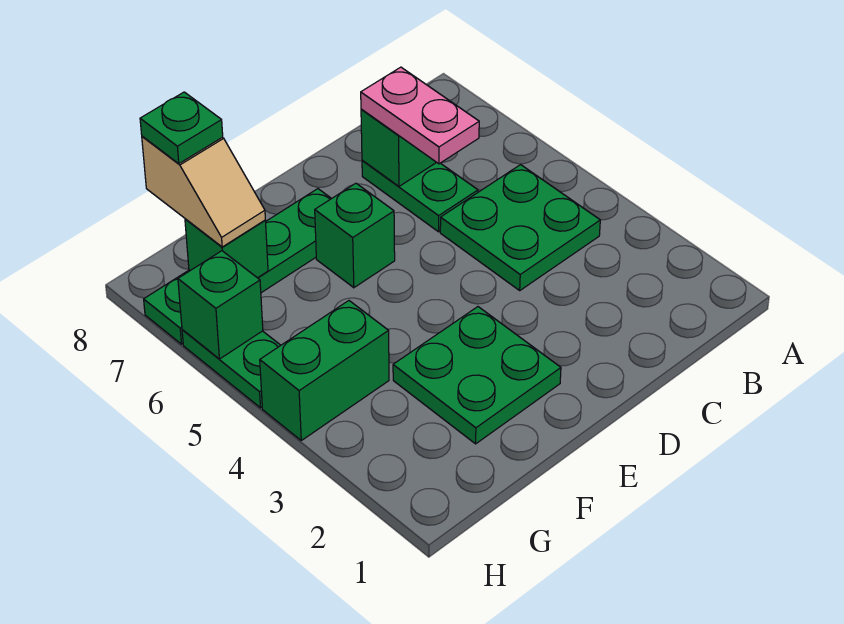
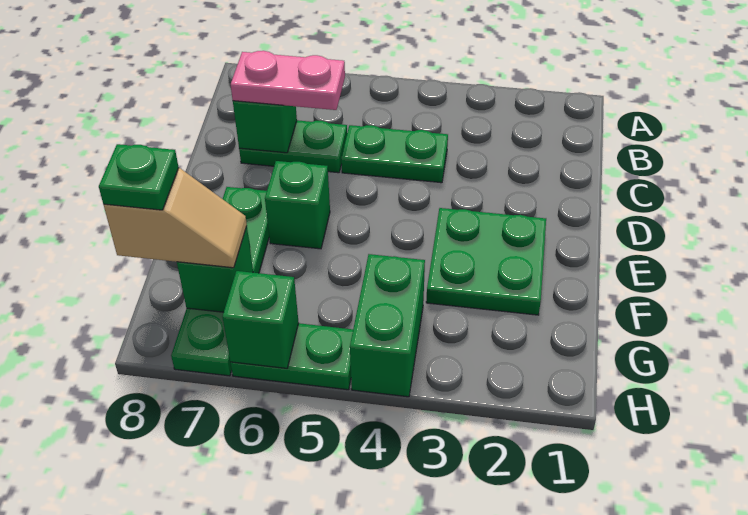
green 2x2 plate [440,165,600,290] -> green 1x2 plate [341,125,448,183]

